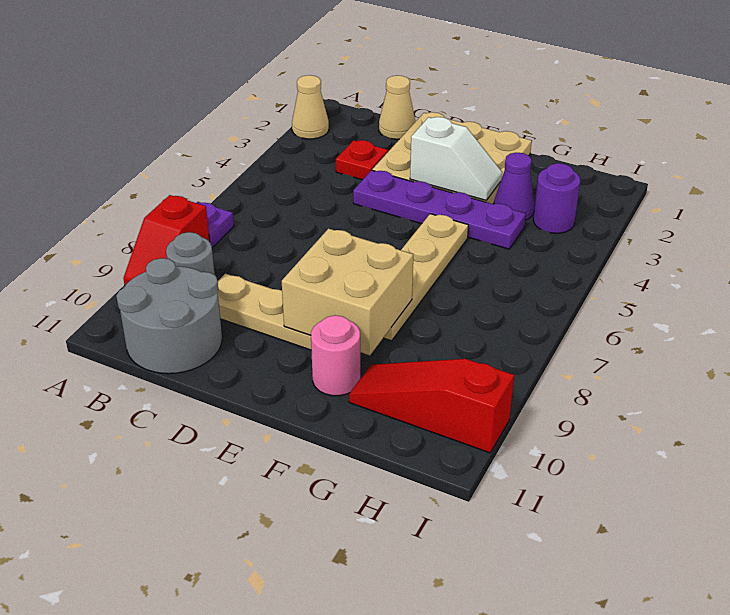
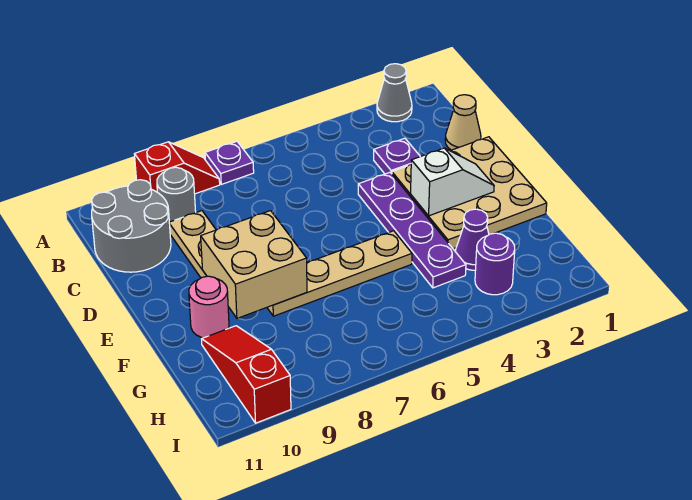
tan 1x1 cone [292,75,329,139] -> grey 1x1 cone [377,64,412,122]
red 1x2 slope [123,195,210,285] -> red 1x2 slope turned to [134,142,220,194]
red 1x1 plate [336,140,388,180] -> purple 1x1 plate [374,138,420,174]
white 1x2 slope [410,117,502,200] -> white 1x2 slope turned to [411,148,494,216]

